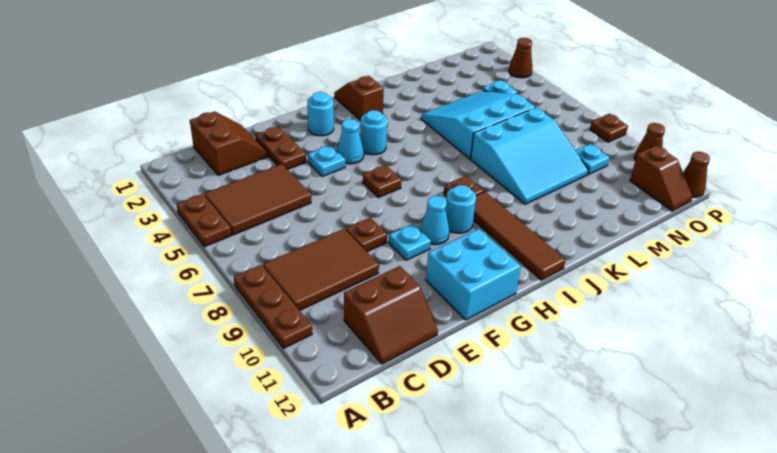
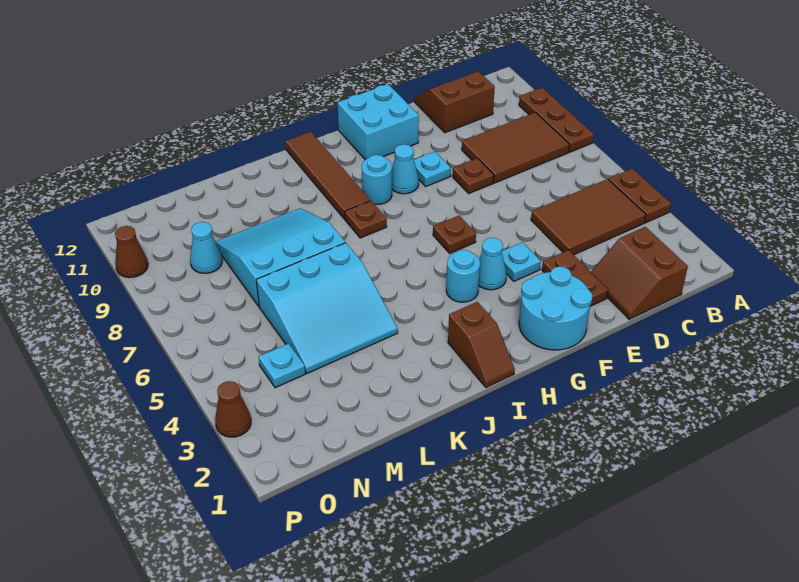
cyan 1x1 round brick [307,92,334,136] -> cyan 2x2 round brick [519,266,593,350]
cyan 1x1 plate [576,144,609,174] -> cyan 1x1 cone [190,222,222,273]
brown 1x2 slope [630,145,692,211] -> none
brown 1x1 plate [590,114,628,142] -> none
brown 1x1 cone [683,152,710,197] -> none

